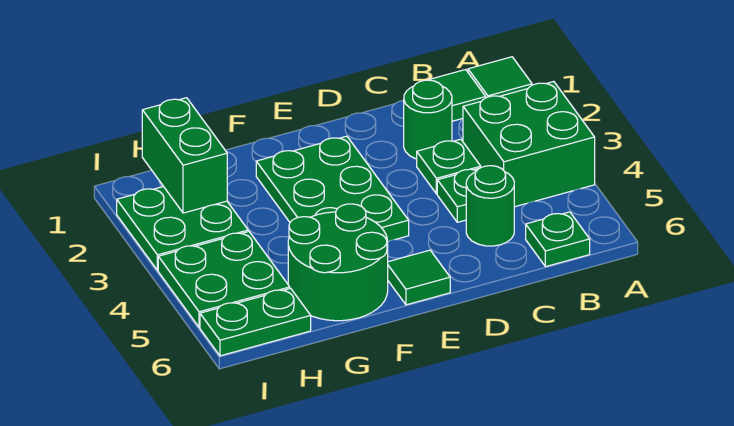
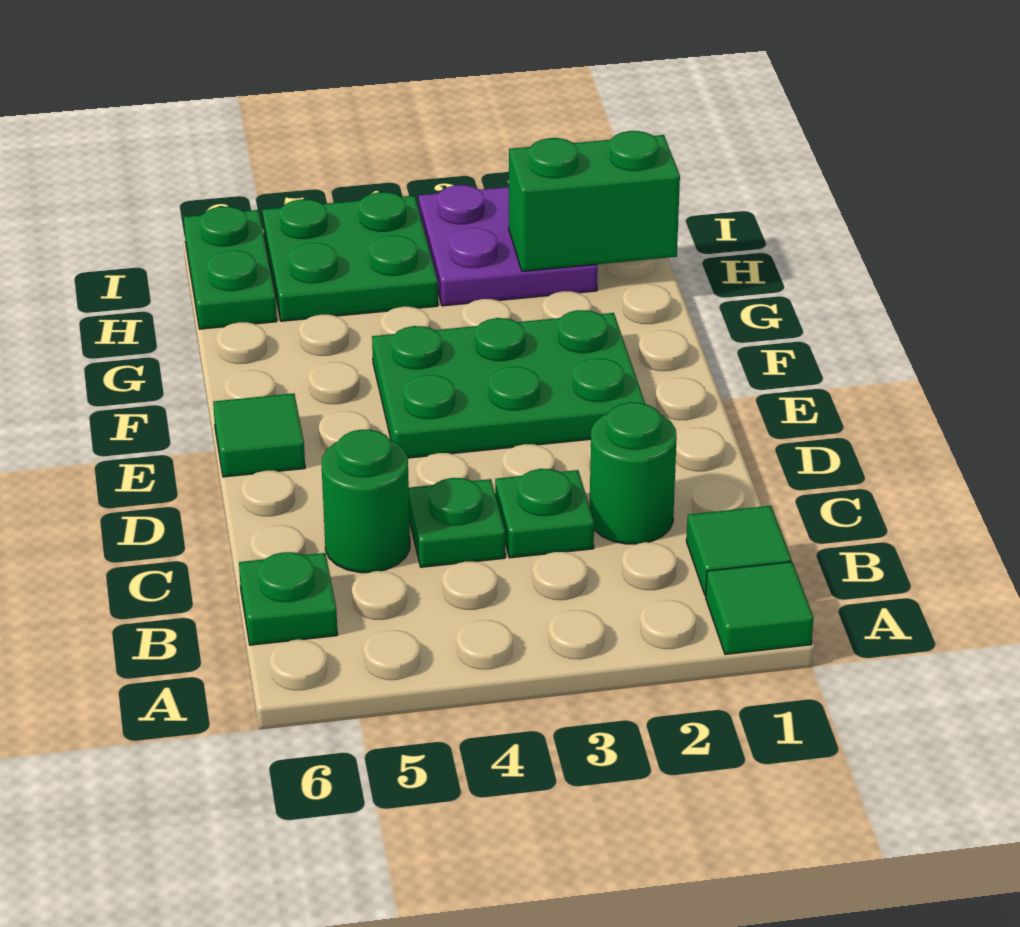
green 2x2 brick [463,82,595,207] -> none
green 2x2 round brick [288,204,388,321] -> none
green 2x2 plate [117,187,248,270] -> purple 2x2 plate [419,185,598,306]

